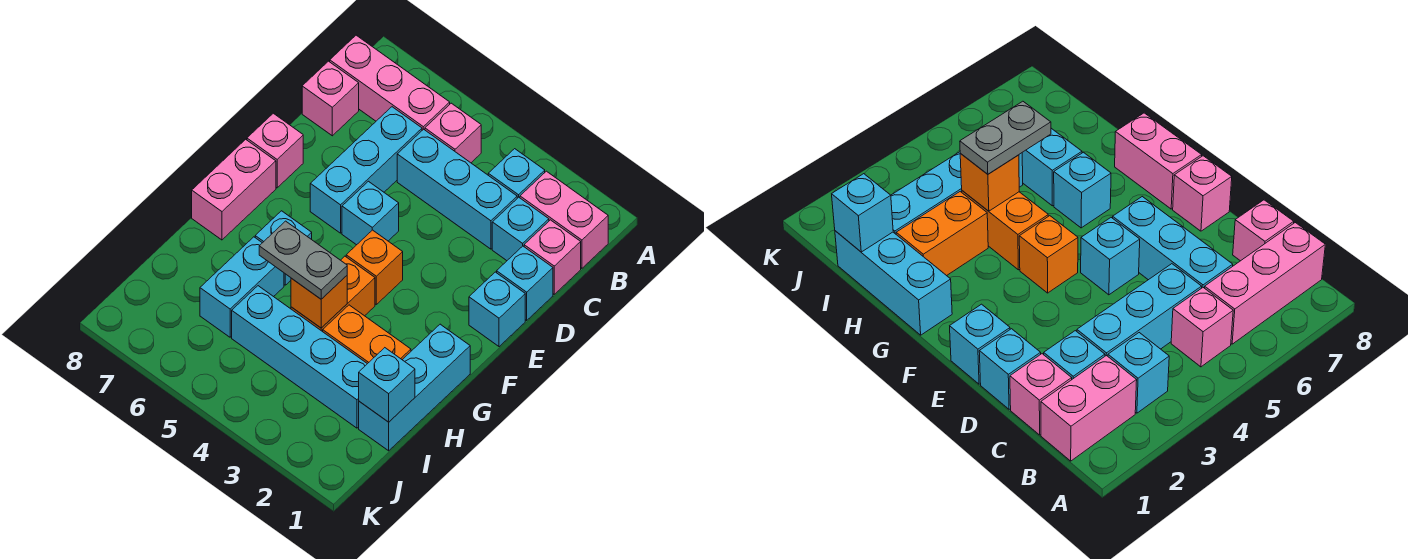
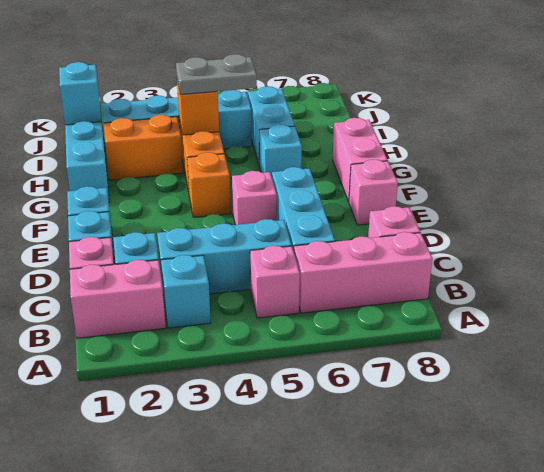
cyan 1x1 brick [342,181,399,245] -> pink 1x1 brick [232,171,277,225]

